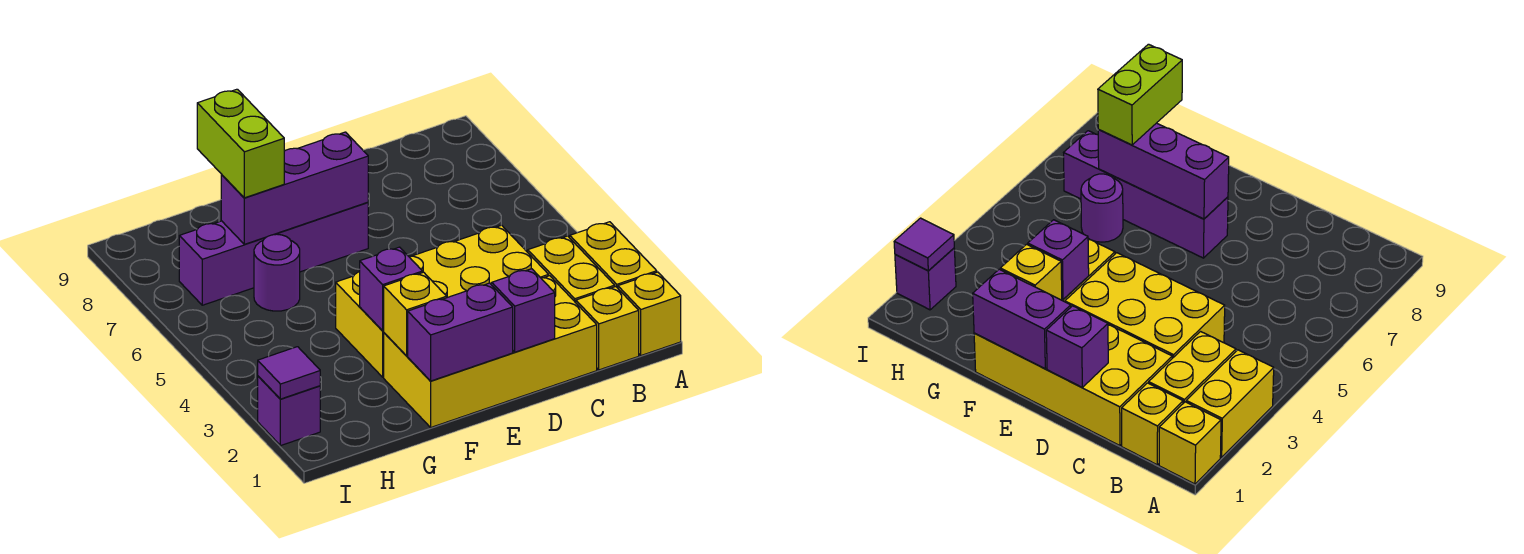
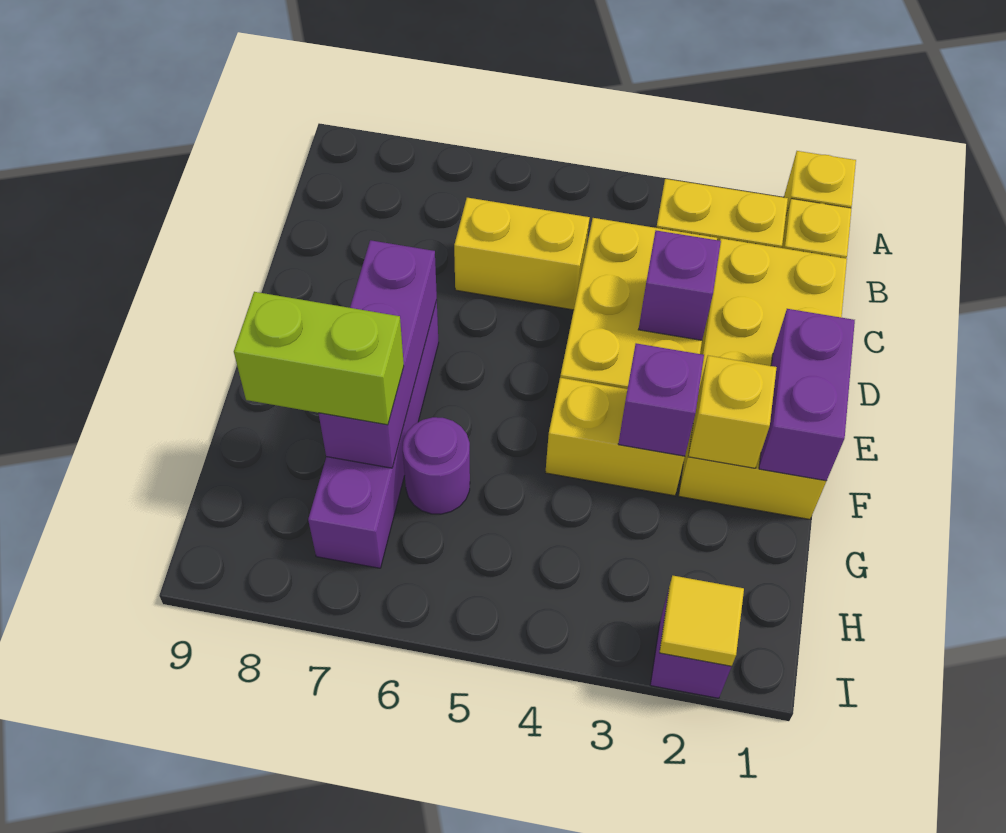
yellow 1x2 brick [570,222,657,288] -> yellow 1x2 brick moved to [454,198,590,310]
purple 1x1 brick [492,269,555,352] -> purple 1x1 brick moved to [638,231,721,340]
purple 1x1 tile [258,347,320,399] -> yellow 1x1 tile [659,576,744,666]

